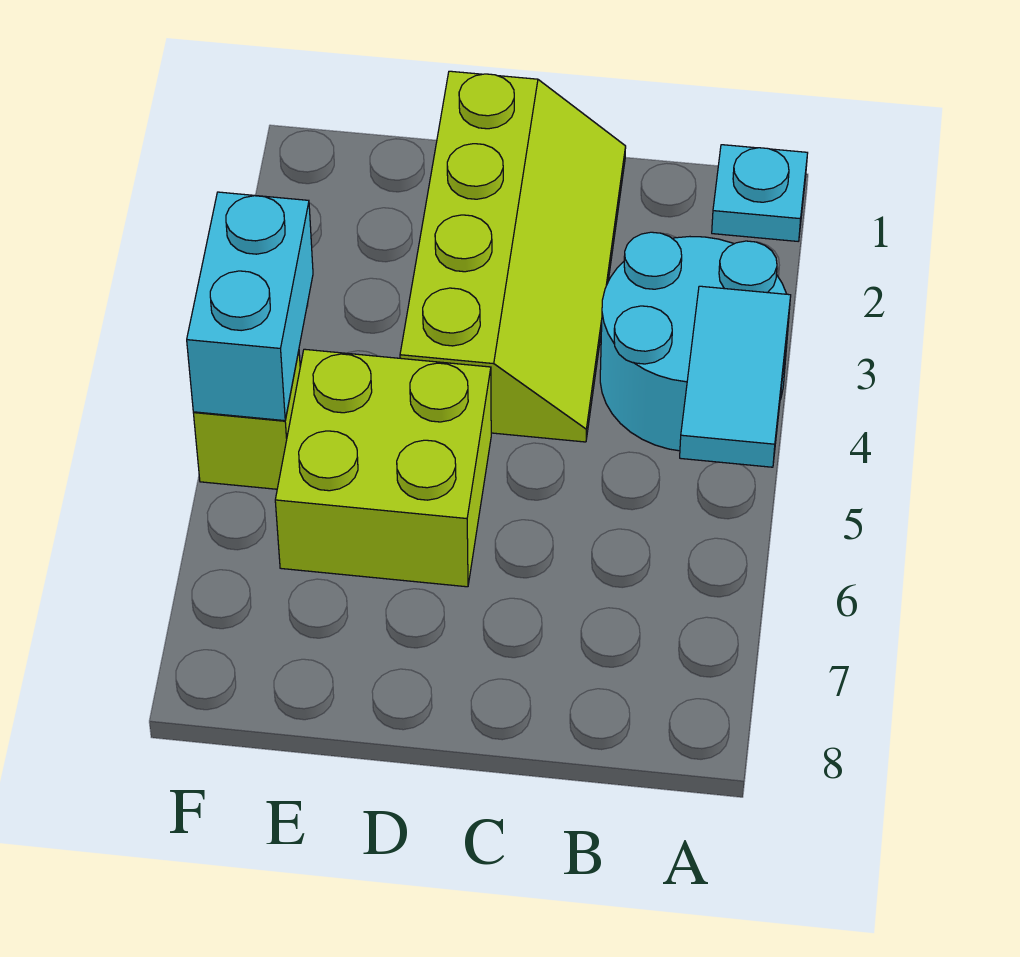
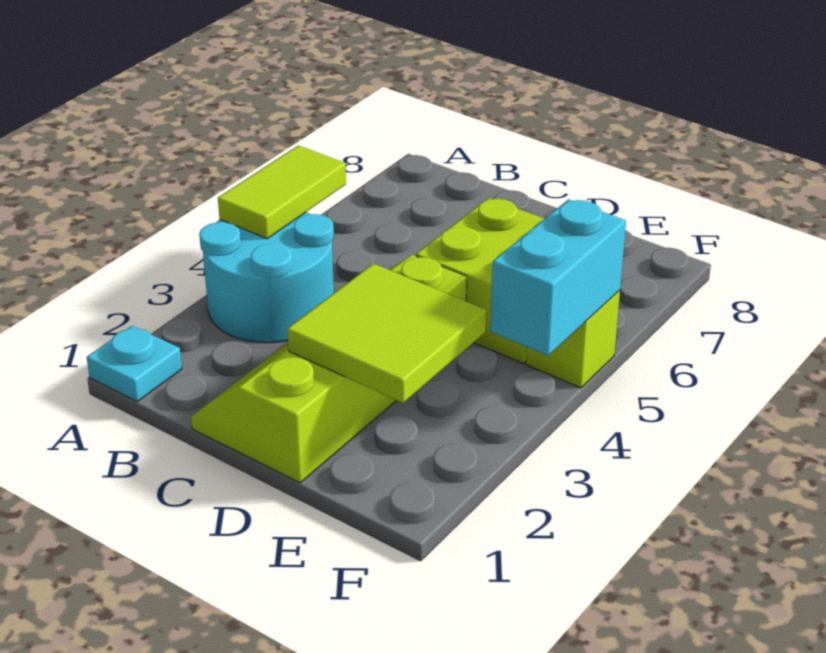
cyan 1x2 tile [680,286,791,467] -> lime 1x2 tile [218,146,346,239]
none -> lime 2x2 tile [287,263,486,403]

